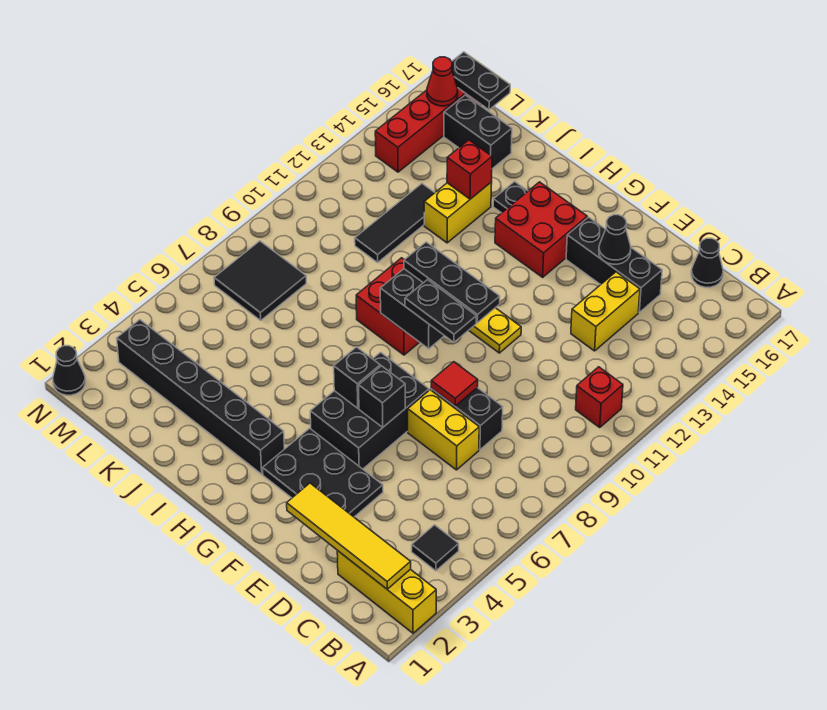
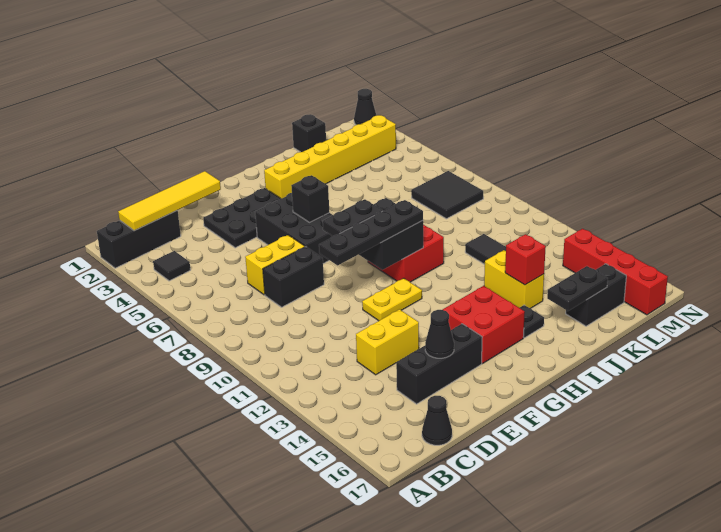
yellow 1x3 brick [337,551,436,633] -> black 1x3 brick [97,210,181,268]
red 1x1 brick [576,367,623,427] -> none
yellow 1x2 brick [571,272,640,351] -> yellow 1x2 brick turned to [356,309,419,375]
red 1x1 tile [431,362,478,406] -> none
black 1x1 brick [359,366,405,427] -> black 1x1 brick moved to [292,115,326,152]
black 1x3 plate [404,242,500,323] -> black 1x4 plate [319,200,423,265]
black 1x6 brick [117,320,284,474] -> yellow 1x6 brick [264,115,396,199]
black 1x2 plate [452,52,510,110] -> black 1x2 plate moved to [547,266,608,311]
red 1x1 cone [427,57,458,106] -> none

